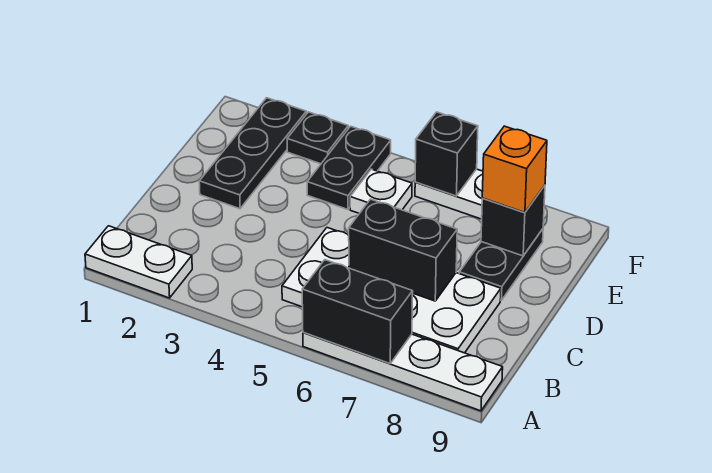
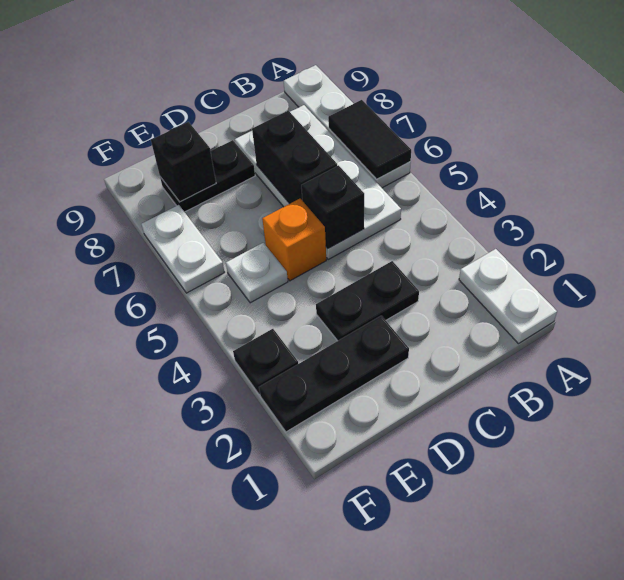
black 1x2 brick [302,260,413,363] -> black 1x2 tile [328,100,411,179]
black 1x2 plate [307,126,391,209] -> black 1x2 plate moved to [316,261,419,341]
orange 1x1 brick [482,126,547,212] -> orange 1x1 brick moved to [262,199,326,281]
black 1x1 brick [415,112,478,196] -> black 1x1 brick moved to [301,165,364,248]

